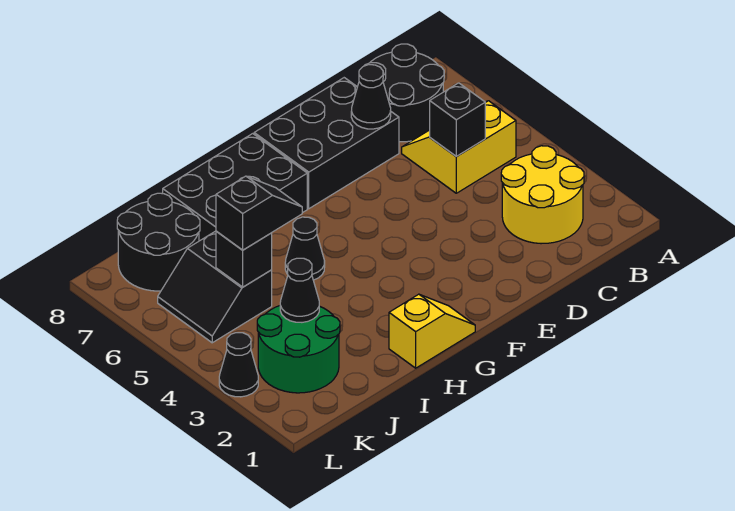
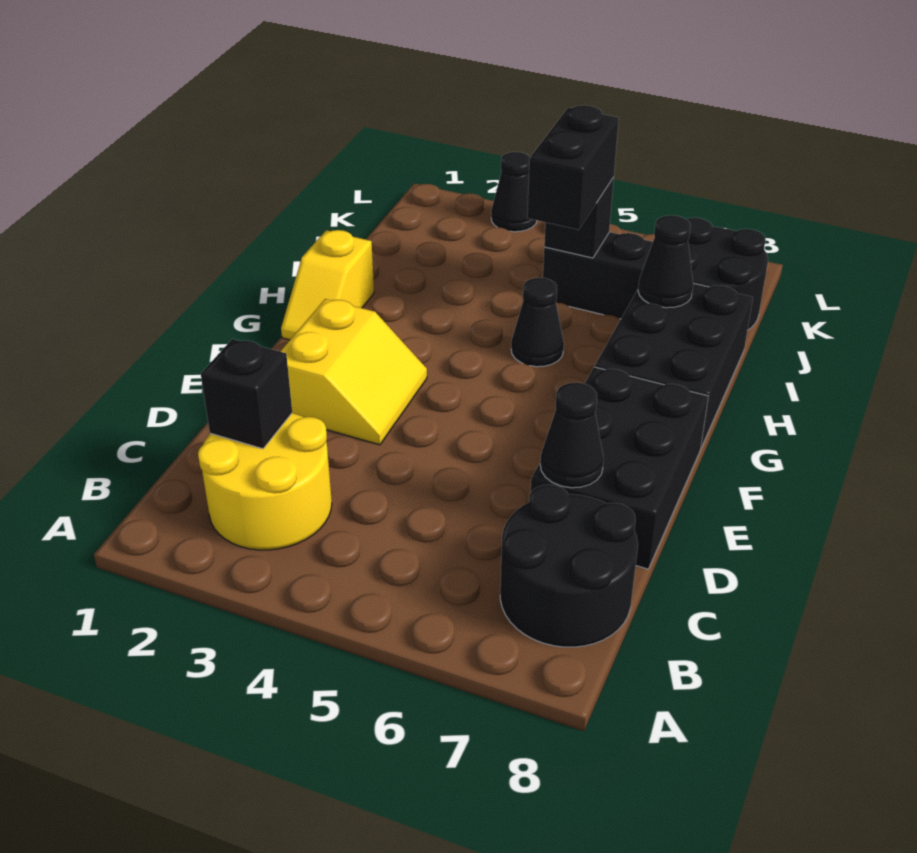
yellow 2x2 slope [402,101,516,193] -> yellow 2x2 slope moved to [280,299,427,445]
black 1x1 brick [430,83,485,156] -> black 1x1 brick moved to [201,339,292,449]
black 1x2 slope [216,176,302,250] -> black 1x2 brick [527,105,619,230]
green 2x2 round brick [257,306,340,393] -> none
black 1x1 cone [280,258,319,322] -> black 1x1 cone moved to [638,215,693,308]

